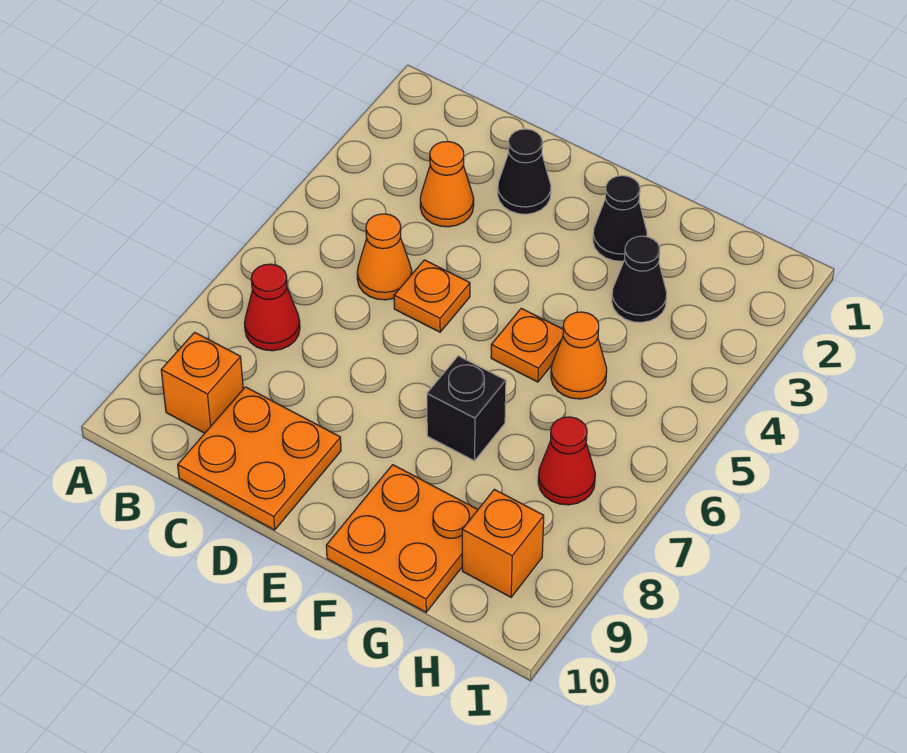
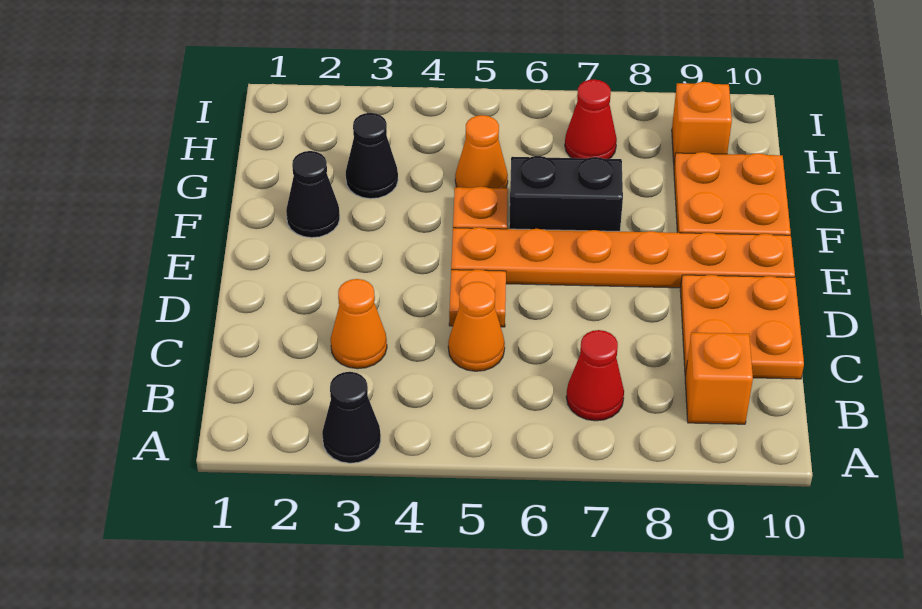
black 1x1 cone [498,129,551,214] -> black 1x1 cone moved to [322,372,381,463]
none -> orange 1x6 plate [451,227,795,288]
black 1x1 brick [427,356,506,461] -> black 1x2 brick [509,156,623,231]

